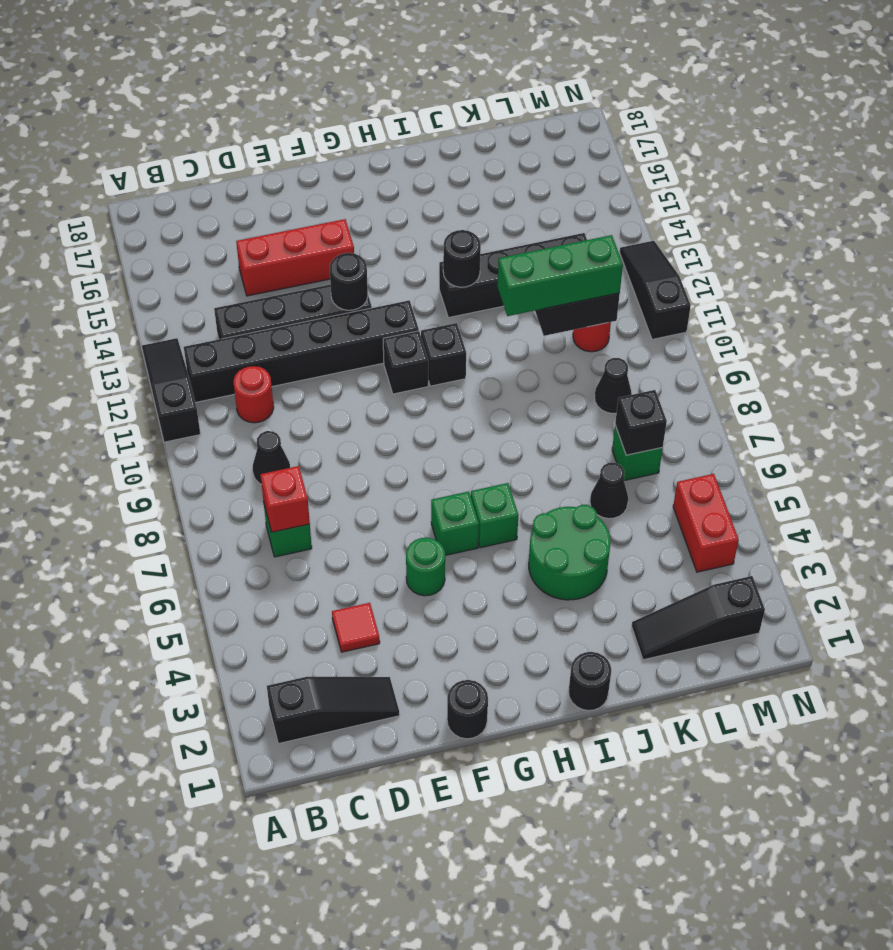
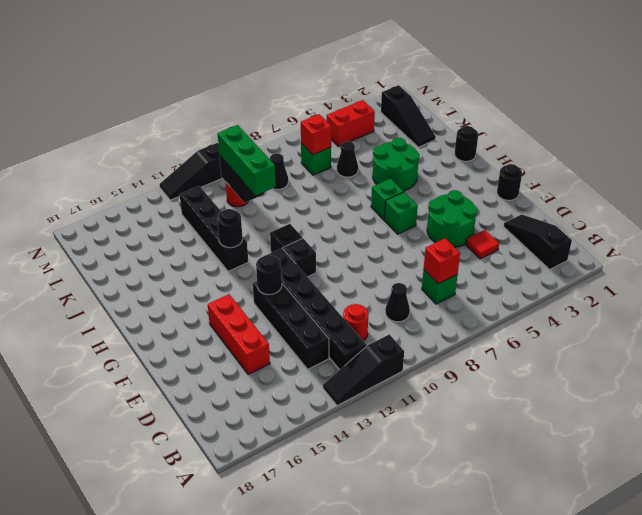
green 1x1 round brick [406,538,445,596] -> green 2x2 round brick [427,190,477,247]
black 1x1 brick [615,390,667,455] -> red 1x1 brick [301,114,331,155]

